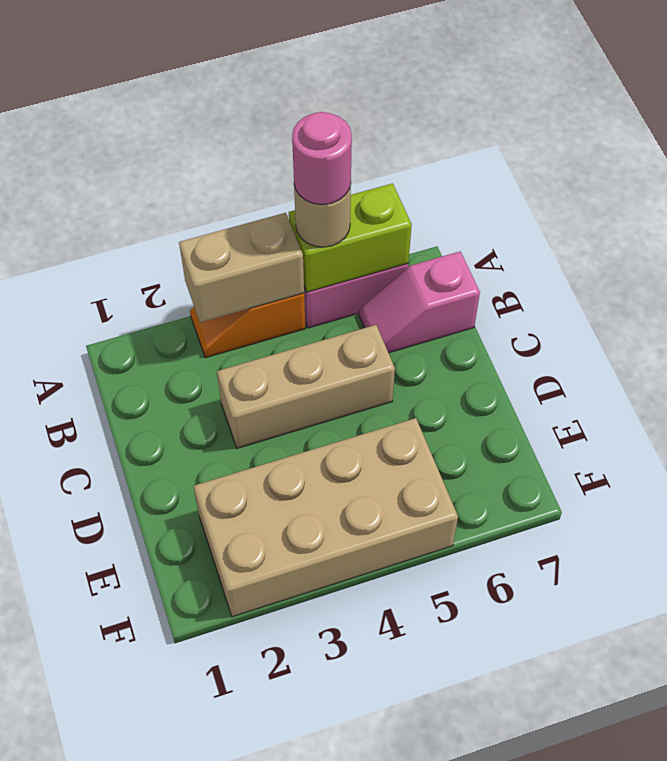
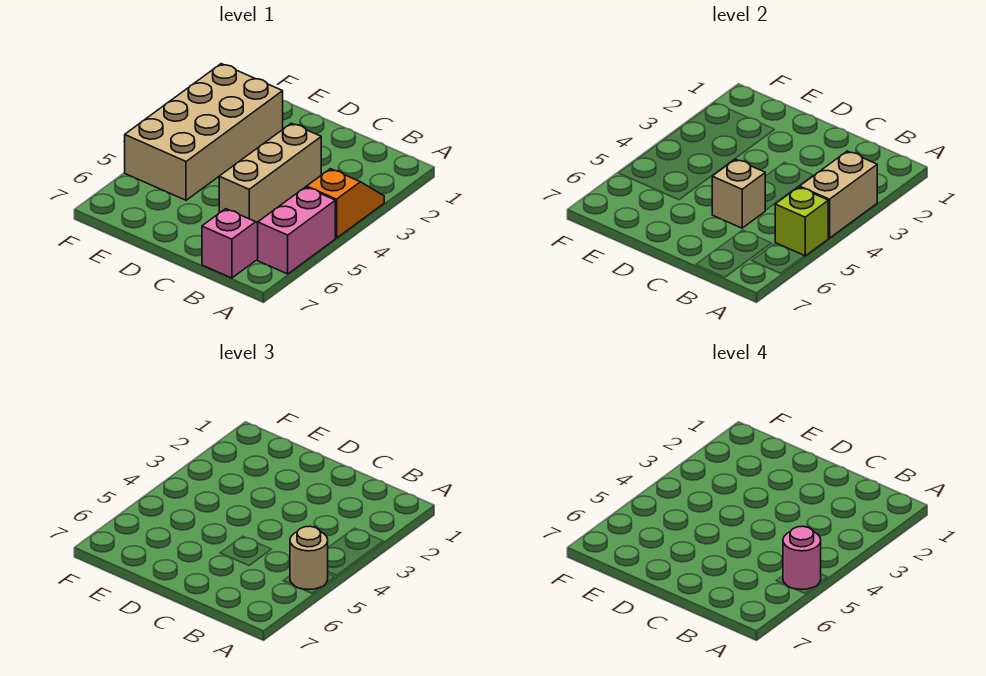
lime 1x2 brick [289,183,412,292] -> lime 1x1 brick [775,187,828,256]
none -> tan 1x1 brick [712,159,765,228]

